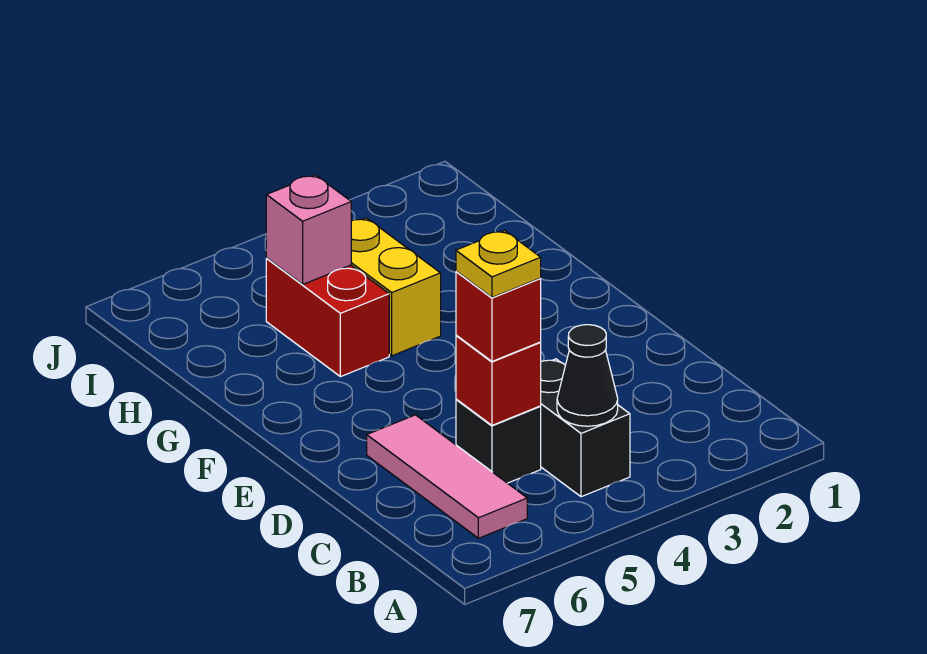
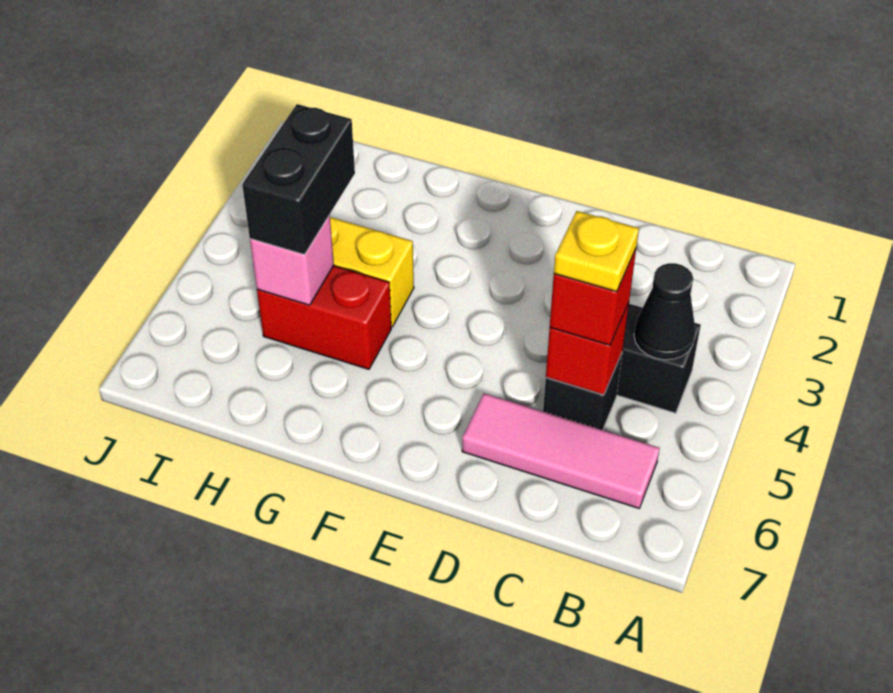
none -> black 1x2 brick [242,104,355,255]

